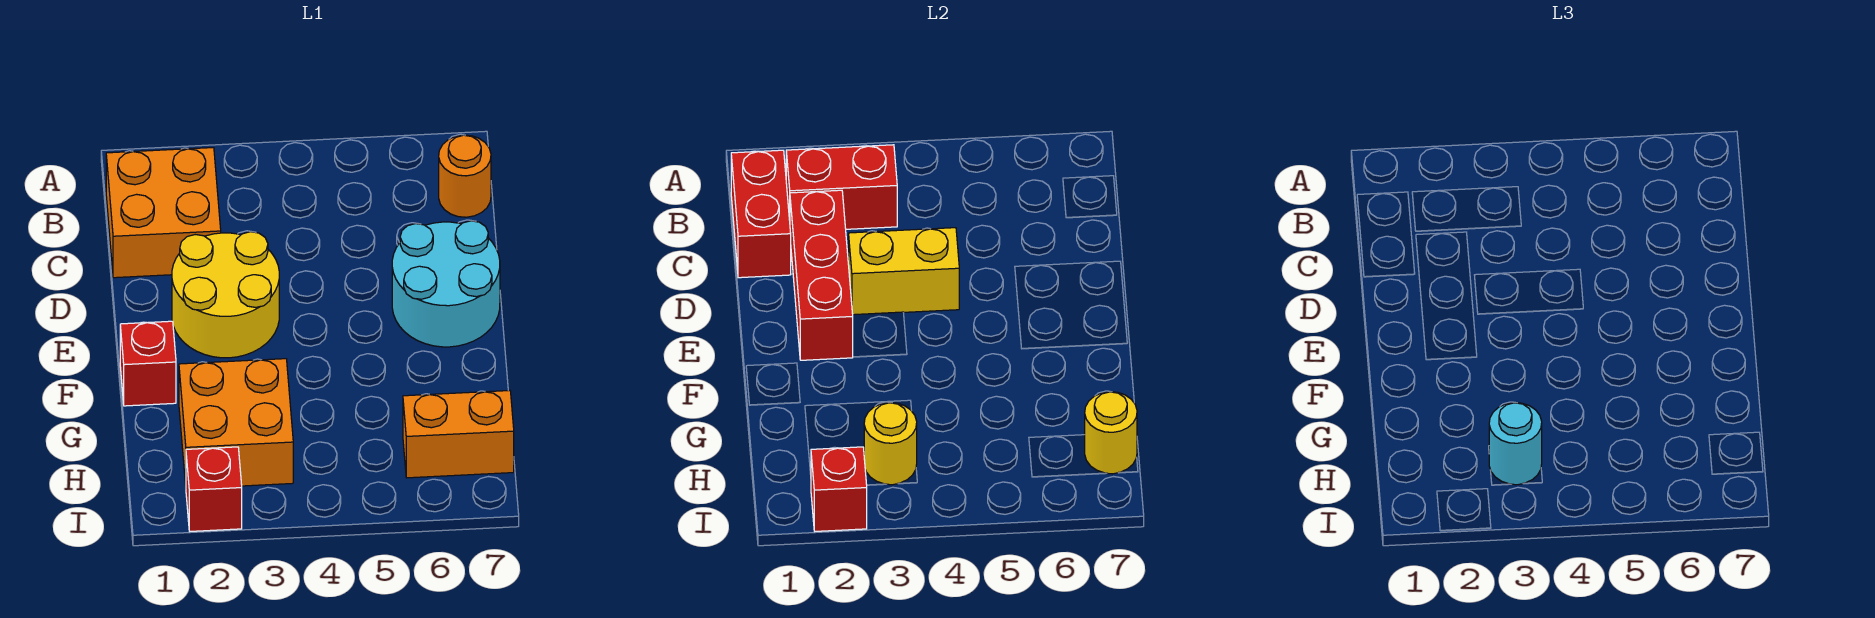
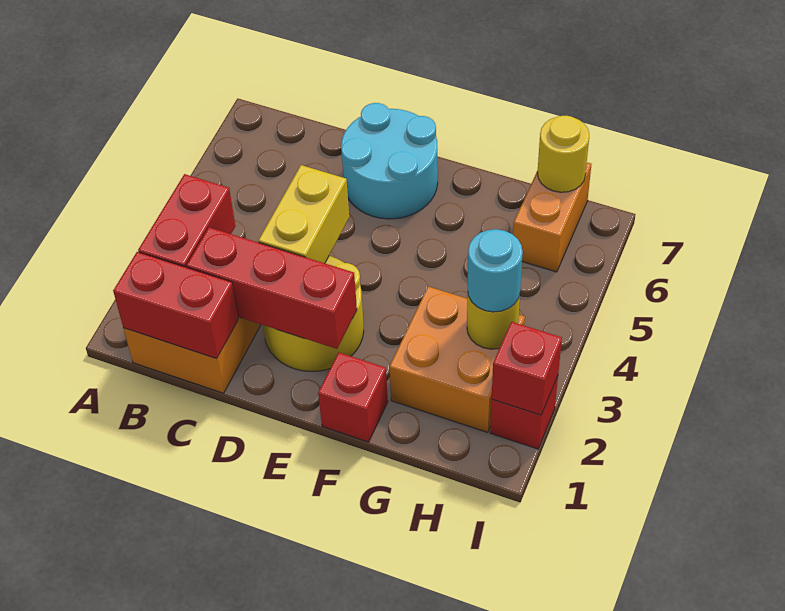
orange 1x1 round brick [439,135,491,217] -> none

